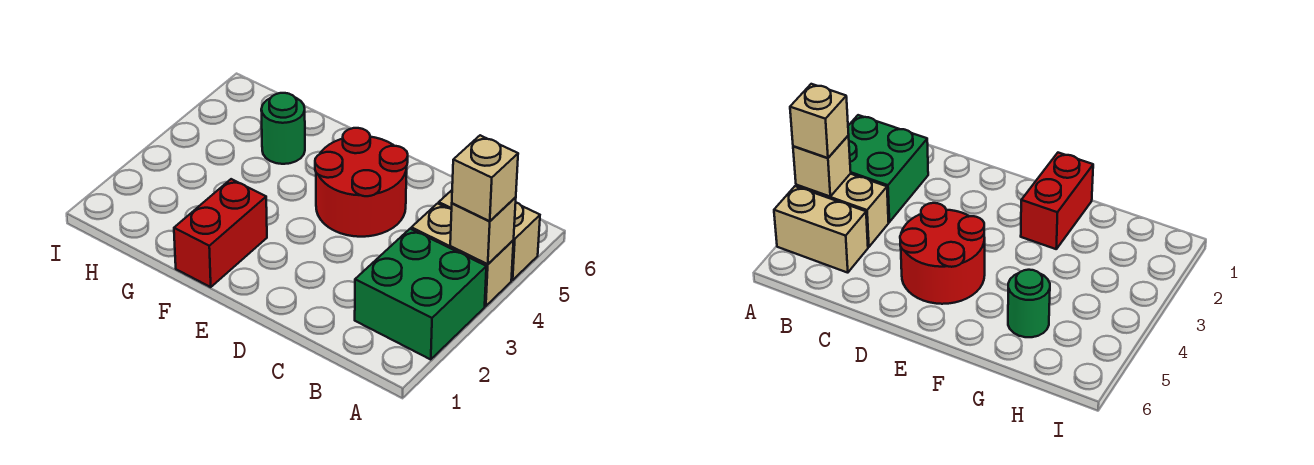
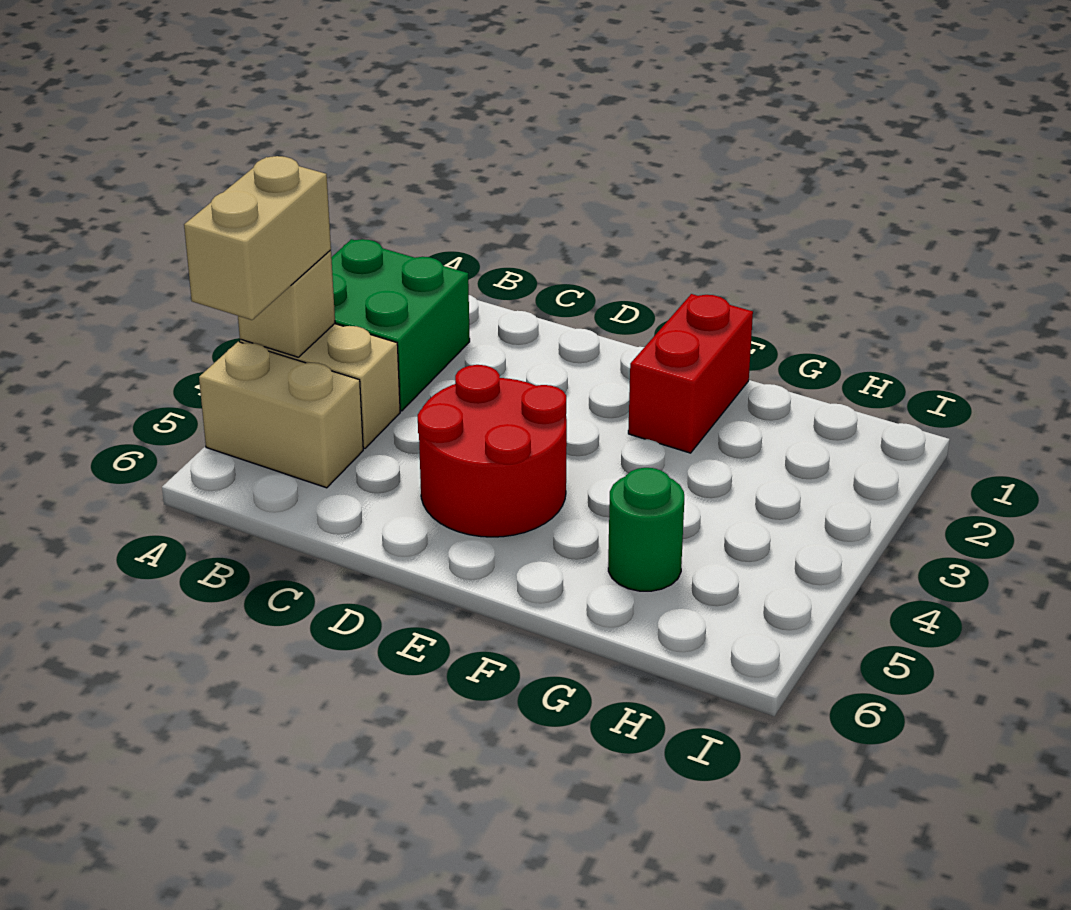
tan 1x1 brick [452,135,518,221] -> tan 1x2 brick [184,156,331,320]

